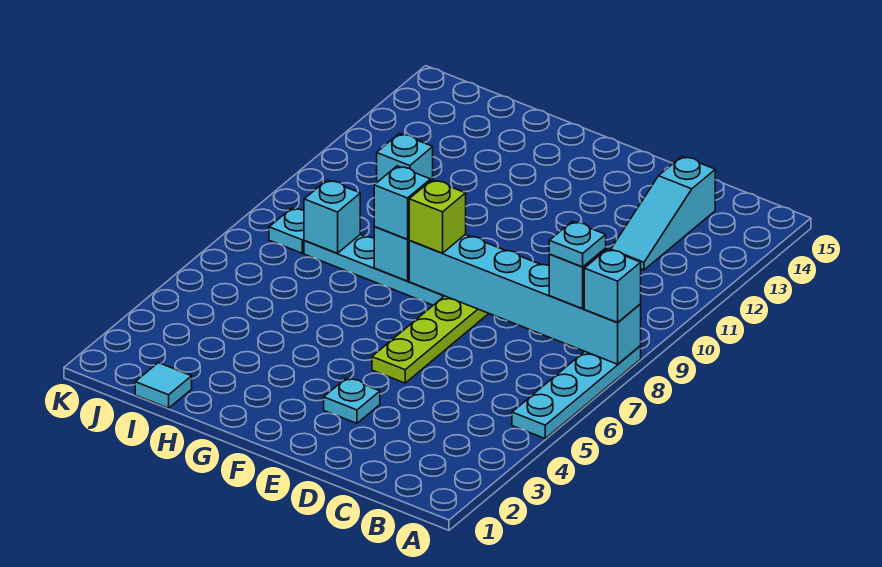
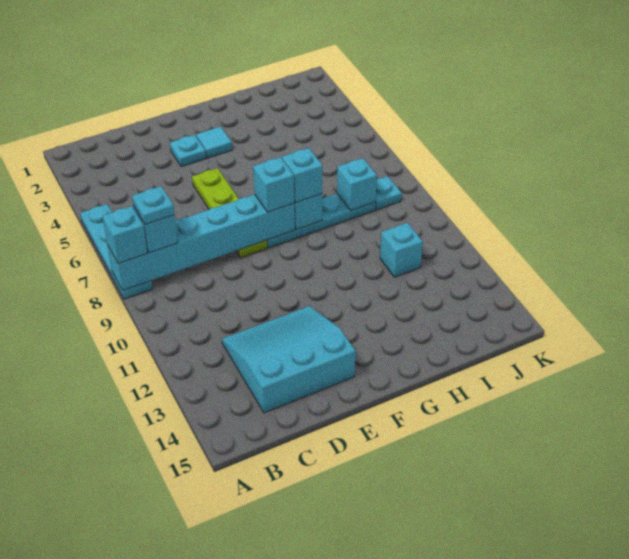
cyan 1x3 slope [611,156,715,270] -> cyan 3x3 slope [222,306,356,413]
lime 1x1 brick [409,180,466,253] -> cyan 1x1 brick [253,157,294,212]
cyan 1x1 tile [135,363,192,408] -> cyan 1x1 tile moved to [196,127,232,158]

